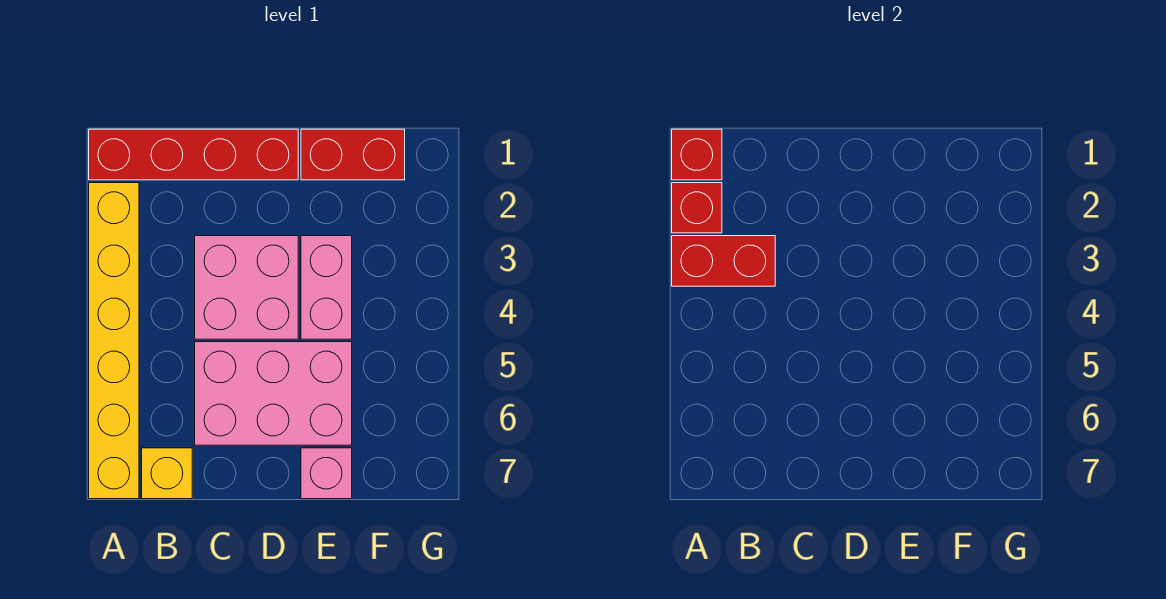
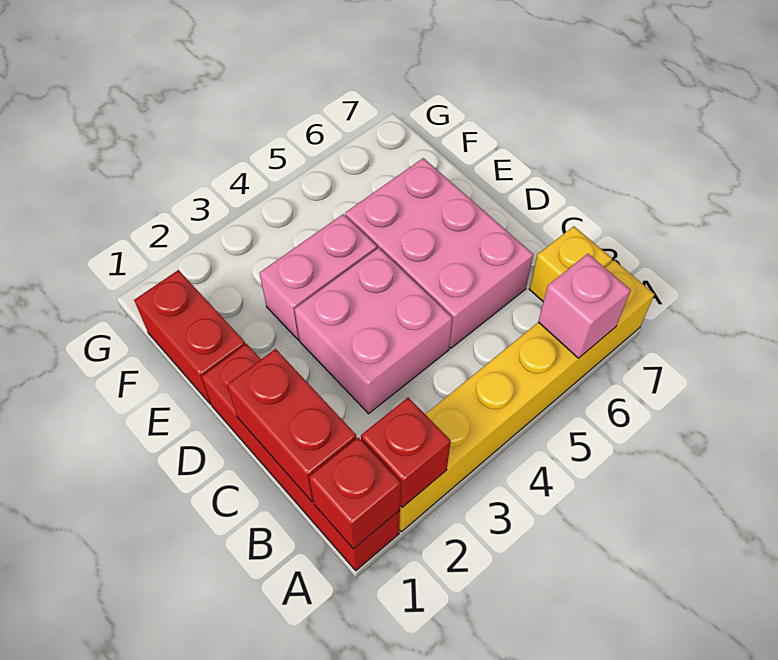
red 1x2 brick [672,236,775,286] -> red 1x2 brick moved to [227,349,357,502]
pink 1x1 brick [301,448,352,499] -> pink 1x1 brick moved to [538,254,631,358]

